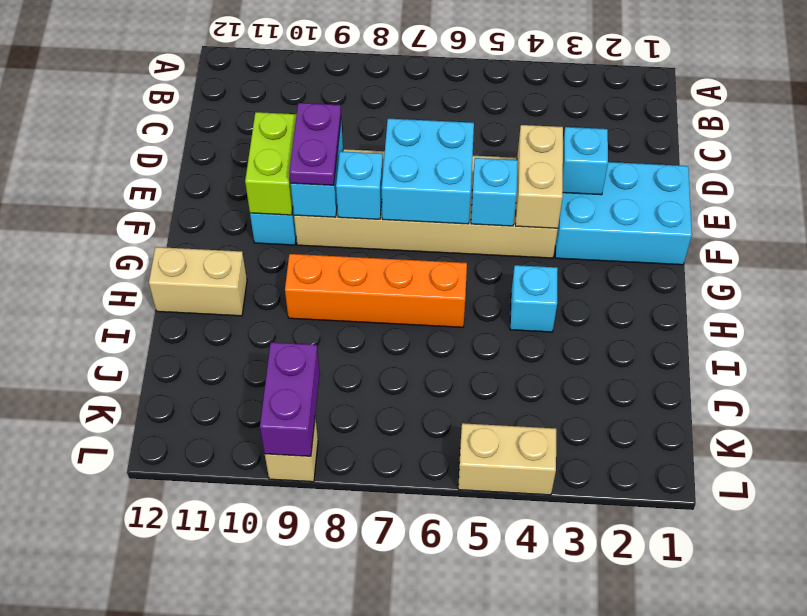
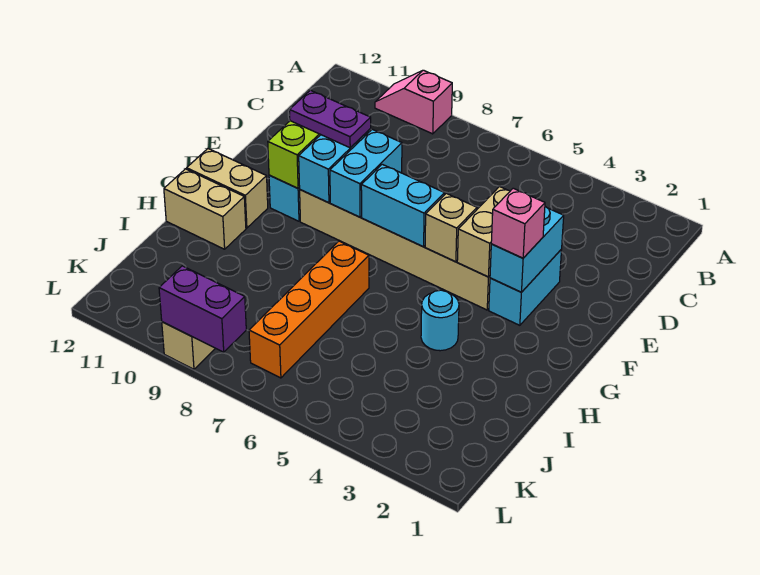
none -> pink 1x2 slope [375,70,452,134]
cyan 2x3 brick [555,162,692,265] -> cyan 1x2 brick [489,249,562,325]
cyan 1x1 brick [563,127,608,195] -> cyan 1x2 brick [490,207,564,292]
cyan 2x2 brick [382,119,474,224] -> cyan 1x2 brick [361,164,444,247]
purple 1x2 plate [289,103,341,185] -> purple 1x2 plate turned to [290,90,371,148]
none -> pink 1x1 brick [491,188,545,258]
cyan 1x1 brick [471,158,518,226] -> tan 1x1 brick [425,193,477,262]
cyan 1x1 brick [336,151,383,219] -> cyan 1x2 brick [330,129,402,217]
cyan 1x1 brick [510,265,558,332] -> cyan 1x1 round brick [421,290,459,351]
orange 1x4 brick [285,254,467,327] -> orange 1x4 brick turned to [249,241,369,378]
purple 1x2 brick [260,342,320,456] -> purple 1x2 brick turned to [159,266,246,352]
tan 1x2 brick [458,423,556,495] -> tan 1x2 brick moved to [187,149,268,228]

